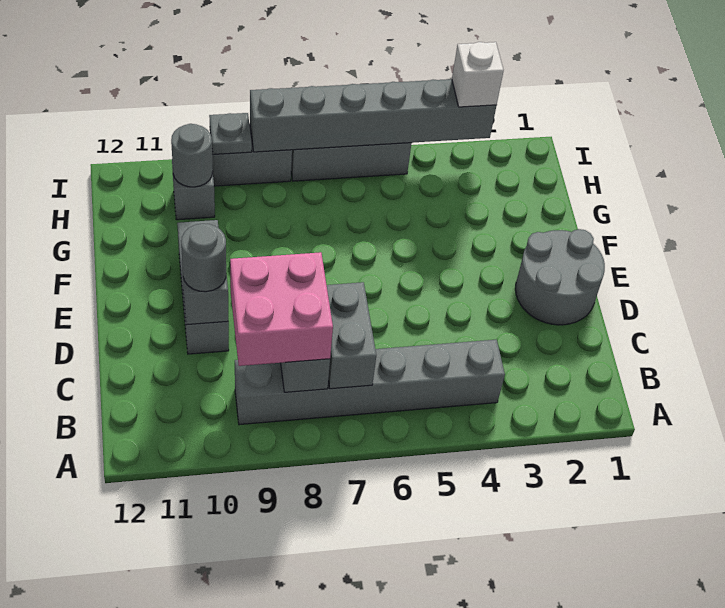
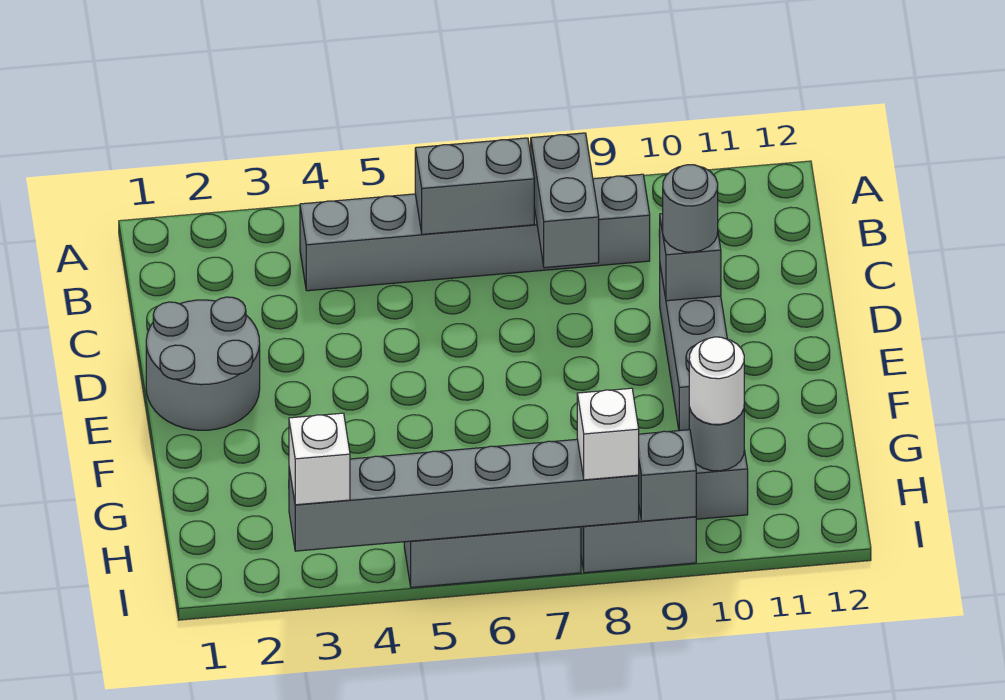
grey 1x2 brick [327,282,376,389] -> grey 1x2 brick turned to [415,138,534,234]
pink 2x2 brick [230,252,333,366] -> none
none -> white 1x1 round brick [689,337,744,425]
none -> white 1x1 brick [577,388,639,480]
grey 1x1 plate [209,113,252,155] -> grey 1x1 brick [638,430,696,521]

